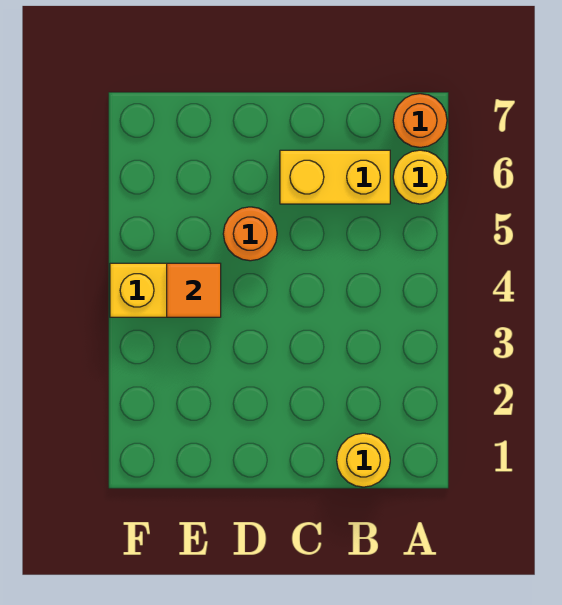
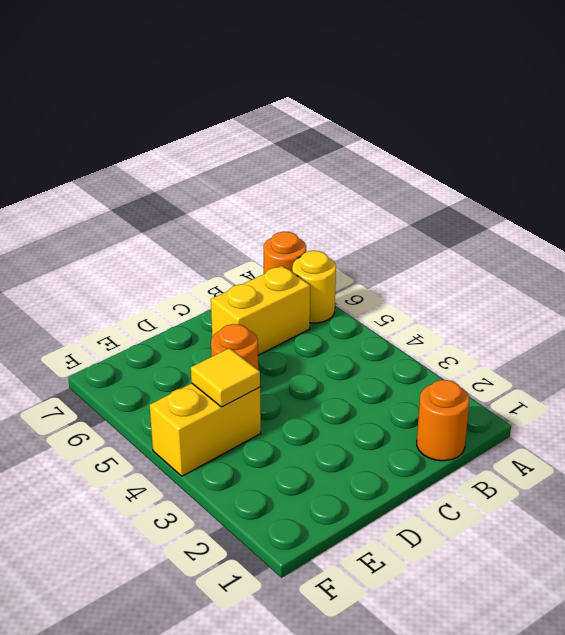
yellow 1x1 round brick [337,433,390,487] -> orange 1x1 round brick [417,380,469,461]
orange 1x1 tile [167,263,221,317] -> yellow 1x1 tile [191,348,260,407]

